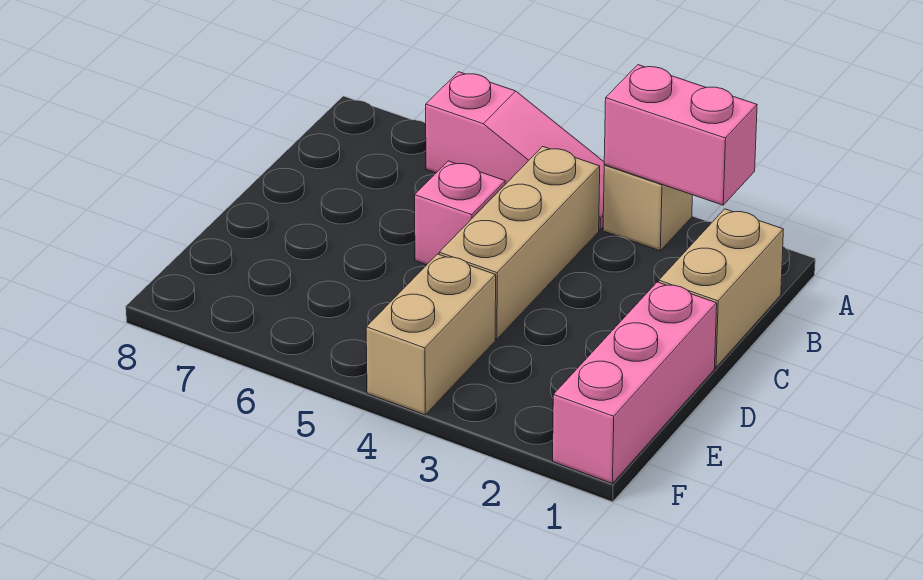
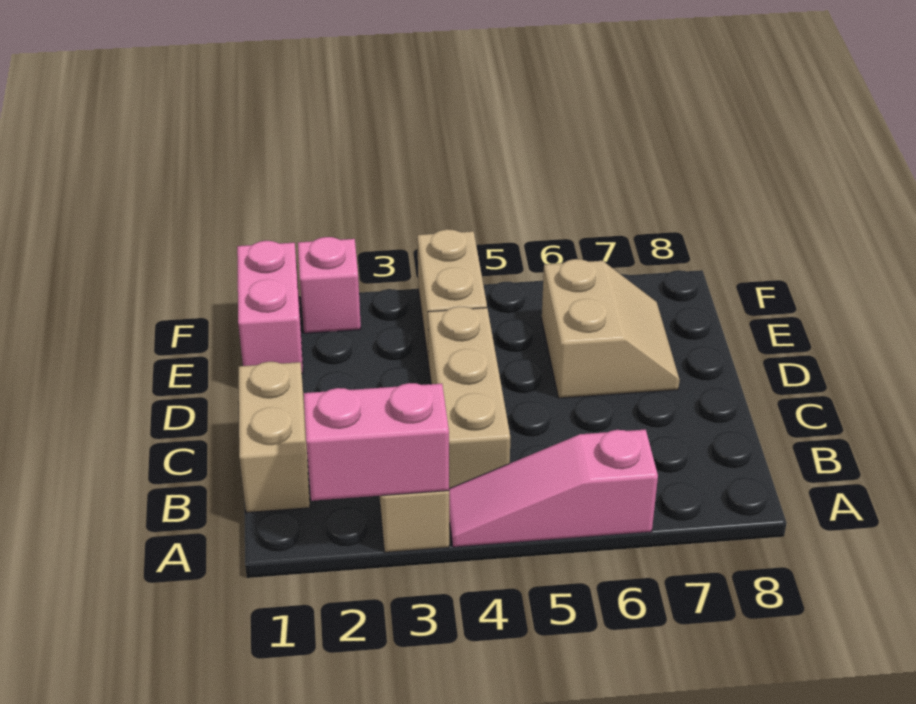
pink 1x1 brick [415,161,505,265] -> pink 1x1 brick moved to [298,237,361,333]
pink 1x3 brick [553,282,717,483] -> pink 1x2 brick [237,241,303,374]
none -> tan 2x2 slope [542,259,680,398]

